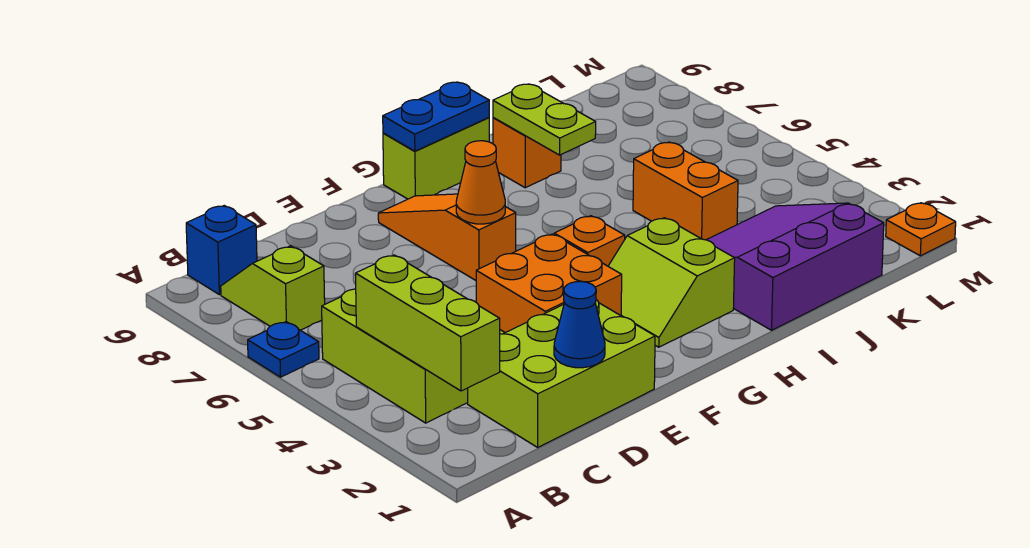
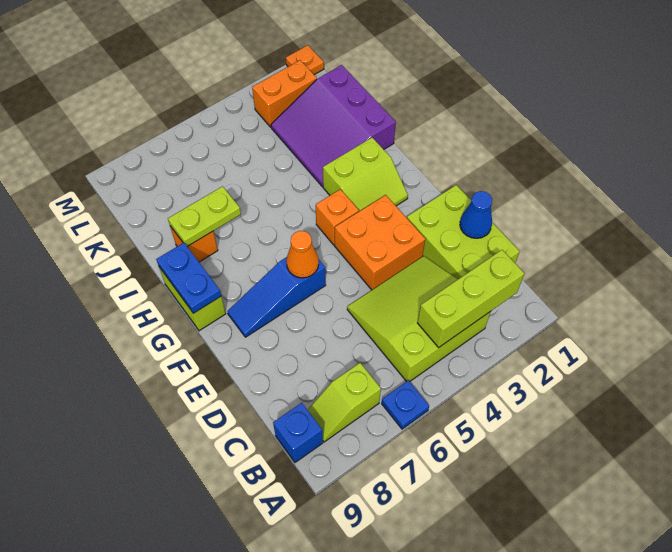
orange 1x3 slope [378,194,516,280] -> blue 1x3 slope [227,257,326,337]
orange 1x2 brick [633,142,738,240] -> orange 1x2 brick moved to [252,60,317,127]

